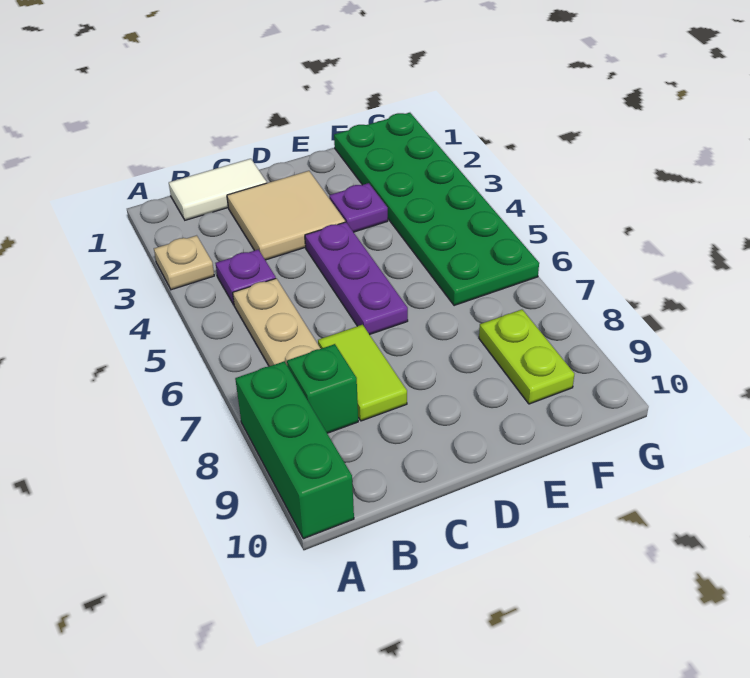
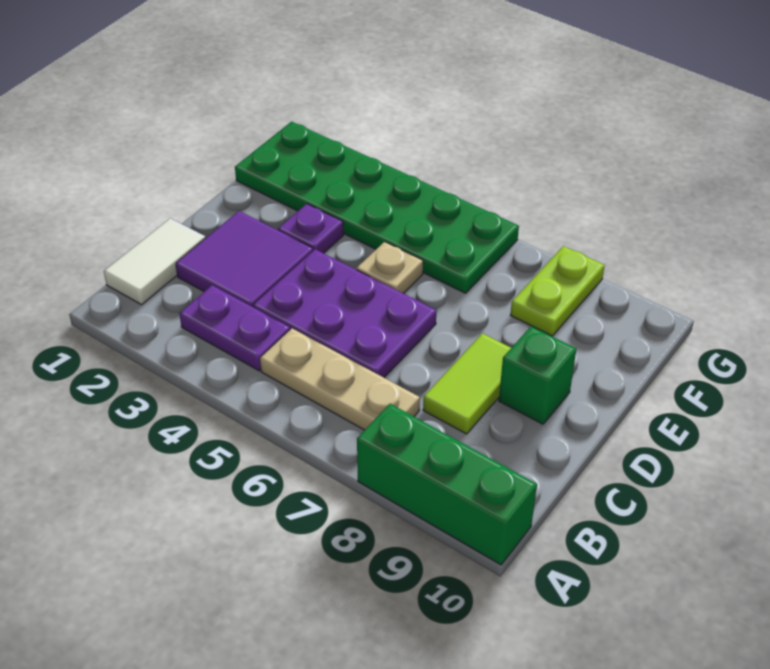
tan 1x1 plate [154,235,214,290] -> tan 1x1 plate moved to [356,242,423,294]
purple 1x1 plate [216,250,276,305] -> purple 1x2 plate [179,285,290,371]
green 1x1 brick [287,344,358,433] -> green 1x1 brick moved to [499,326,576,424]
tan 2x2 tile [227,171,345,260] -> purple 2x2 tile [176,211,313,307]
lime 1x2 tile [318,325,407,421] -> lime 1x2 tile turned to [423,333,511,434]
purple 1x3 plate [305,222,408,335] -> purple 2x3 plate [253,249,436,377]
lime 1x2 plate [479,310,574,404] -> lime 1x2 plate turned to [511,246,605,336]

